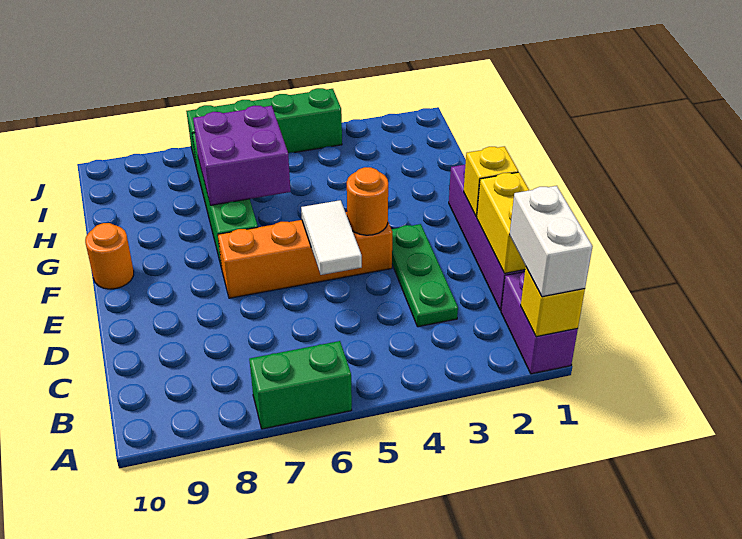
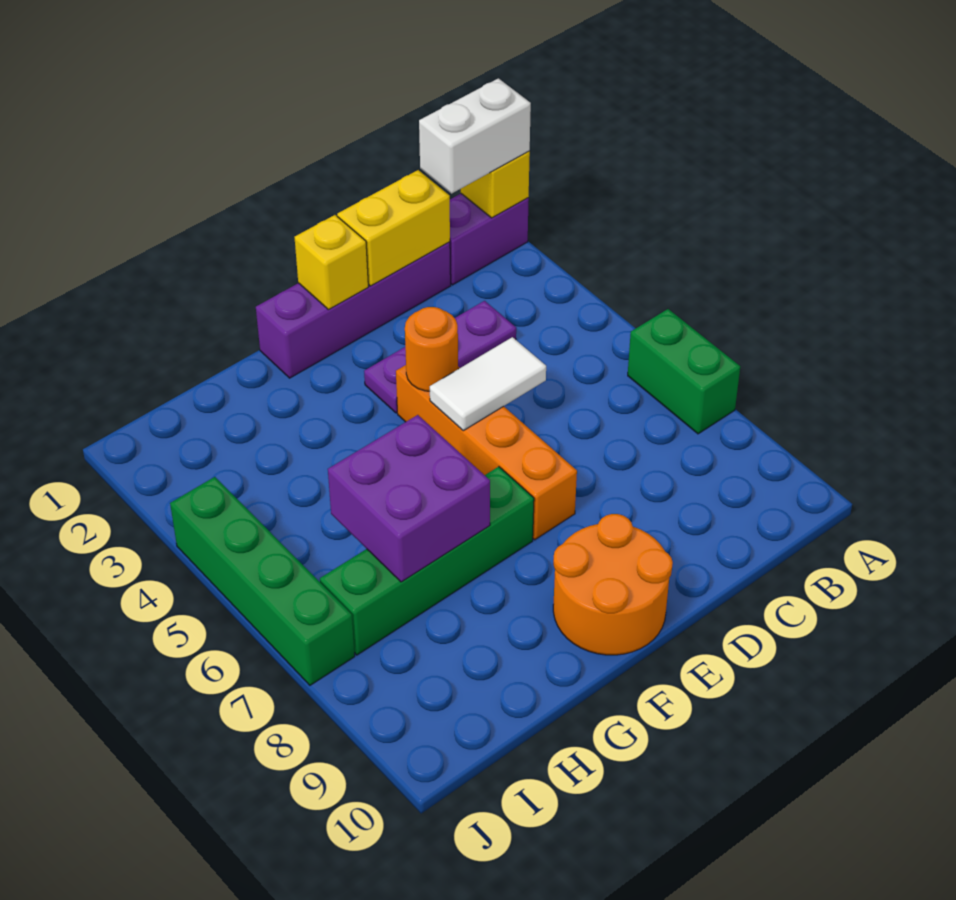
green 1x3 plate [392,224,458,327] -> purple 1x3 plate [364,301,516,413]
orange 1x1 round brick [85,223,134,289] -> orange 2x2 round brick [553,514,673,655]

